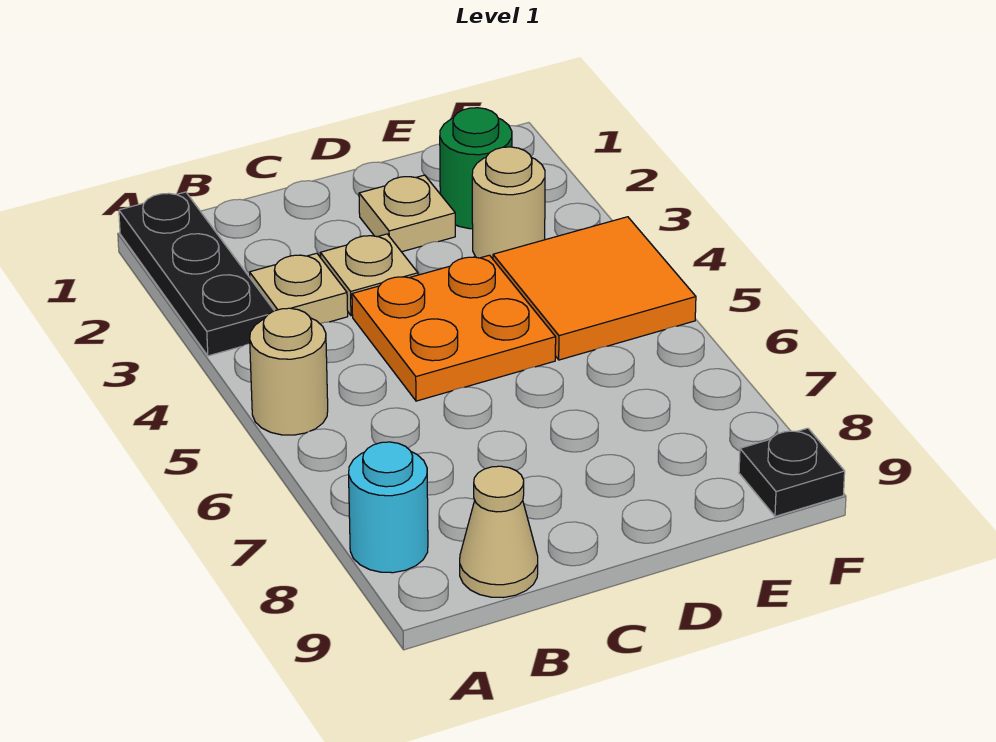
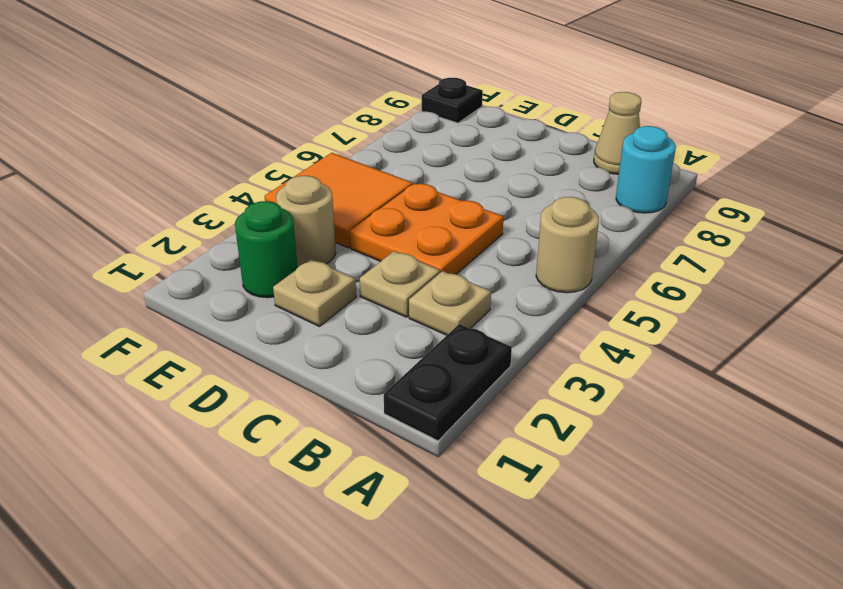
black 1x3 plate [119,192,274,356] -> black 1x2 plate [384,324,512,441]

